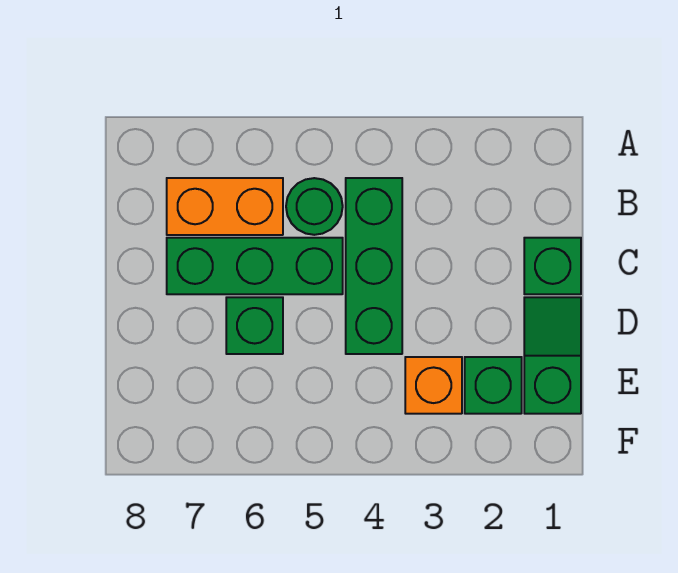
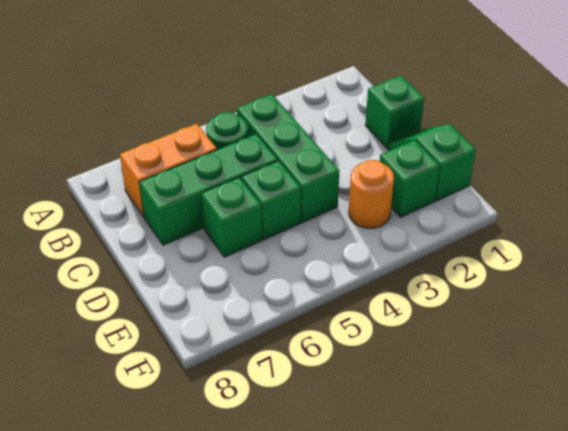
none -> green 1x1 brick [241,161,301,240]
orange 1x1 brick [405,357,462,414] -> orange 1x1 round brick [349,160,394,228]

